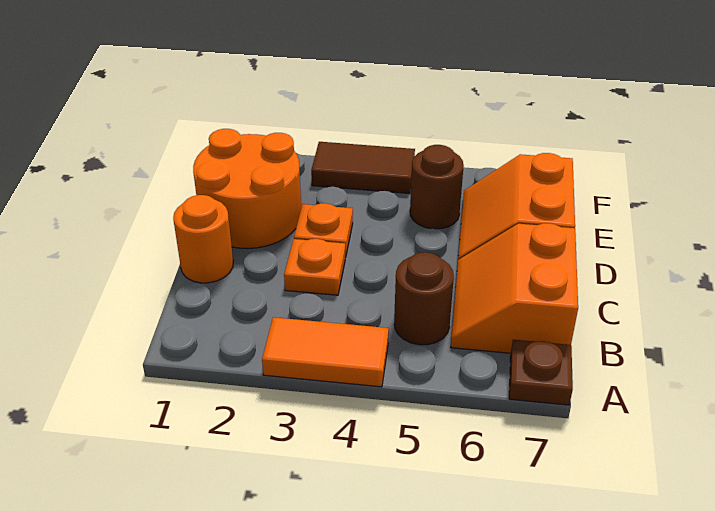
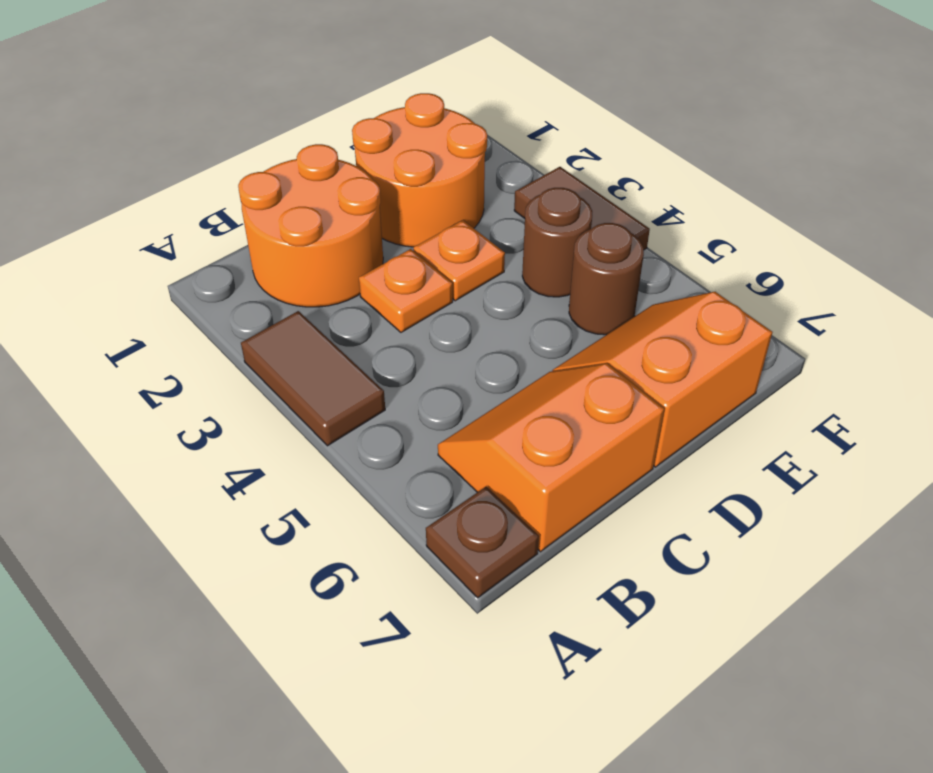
orange 1x2 tile [262,317,389,387] -> brown 1x2 tile [241,311,385,446]
brown 1x1 round brick [394,252,454,345] -> brown 1x1 round brick moved to [522,188,592,297]
orange 1x1 round brick [173,195,233,283] -> orange 2x2 round brick [238,144,383,307]

